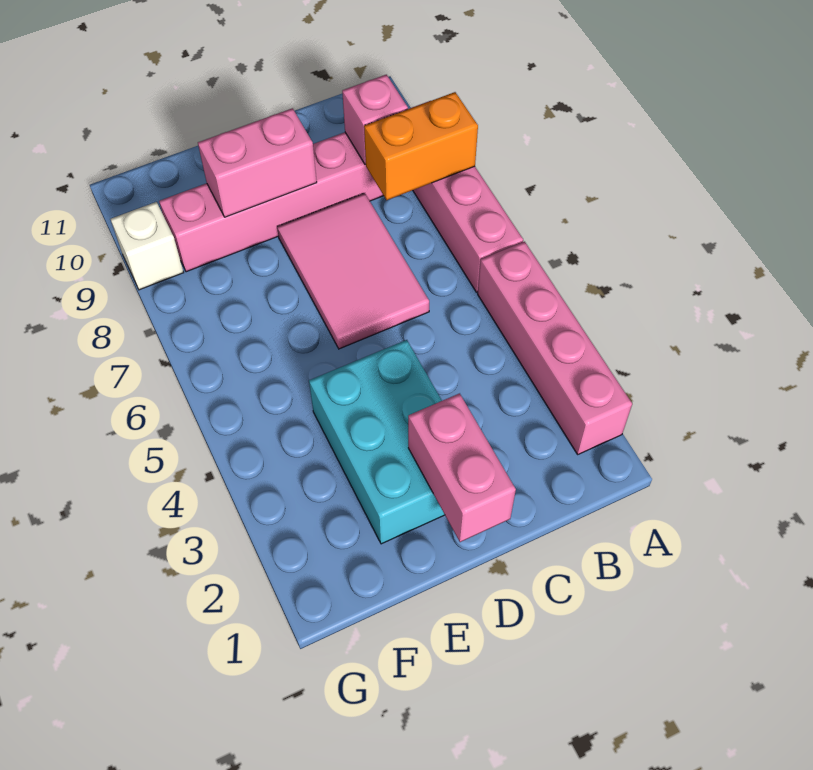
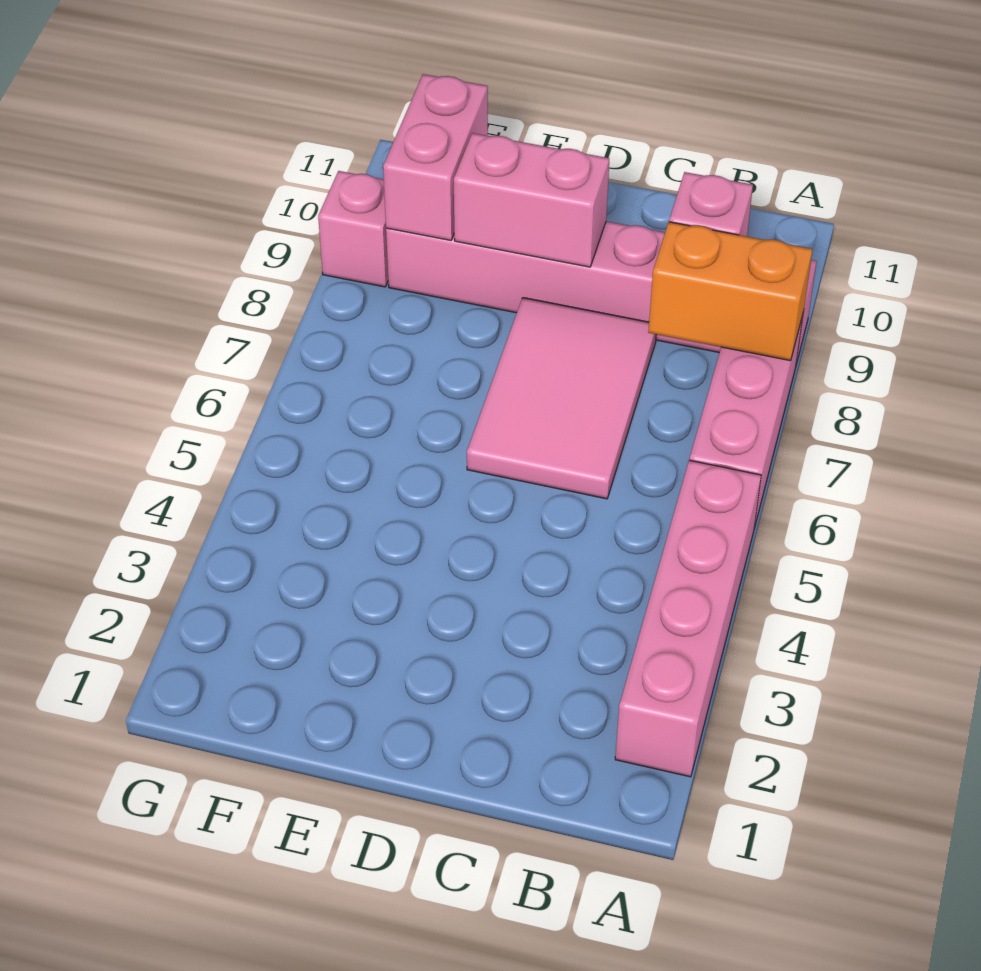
pink 1x2 brick [408,393,516,542] -> pink 1x2 brick moved to [383,74,488,240]
cyan 2x3 brick [309,340,445,544] -> none
white 1x1 brick [111,202,184,290] -> pink 1x1 brick [318,171,388,287]

